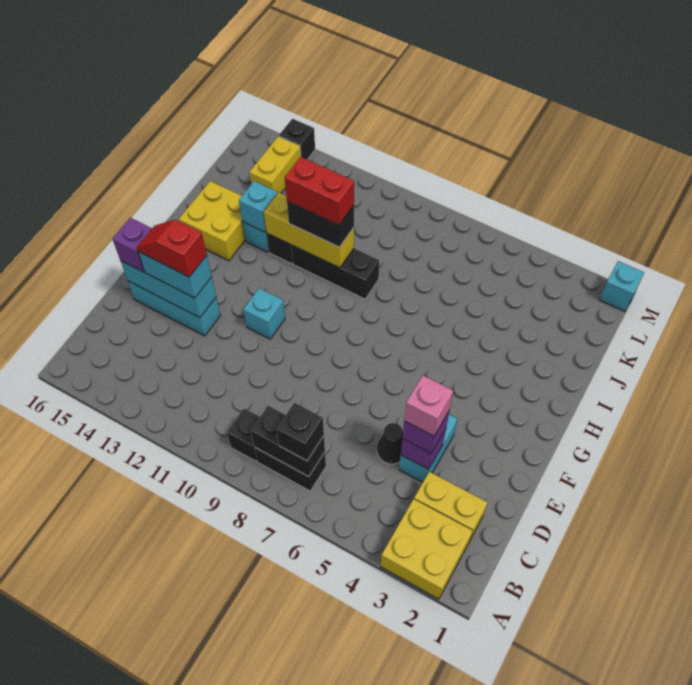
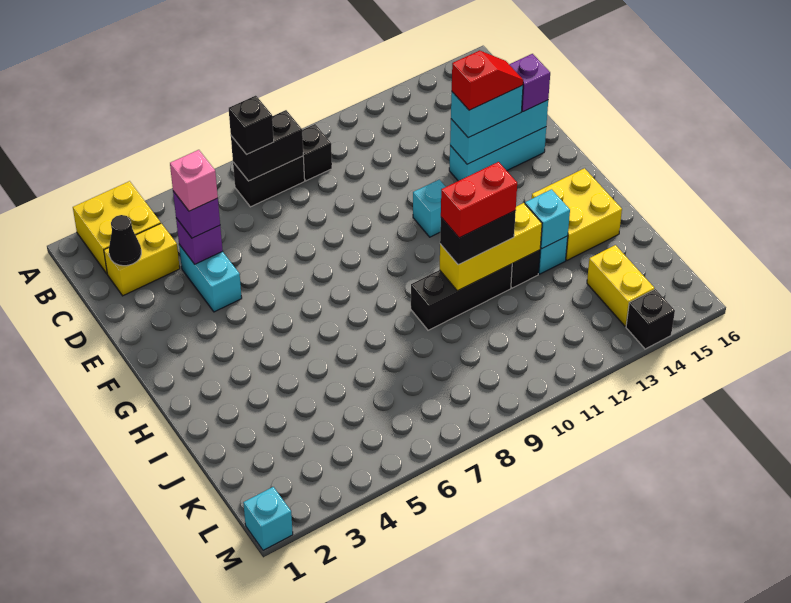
black 1x1 cone [377,423,403,464] -> black 1x1 cone moved to [109,215,141,266]

